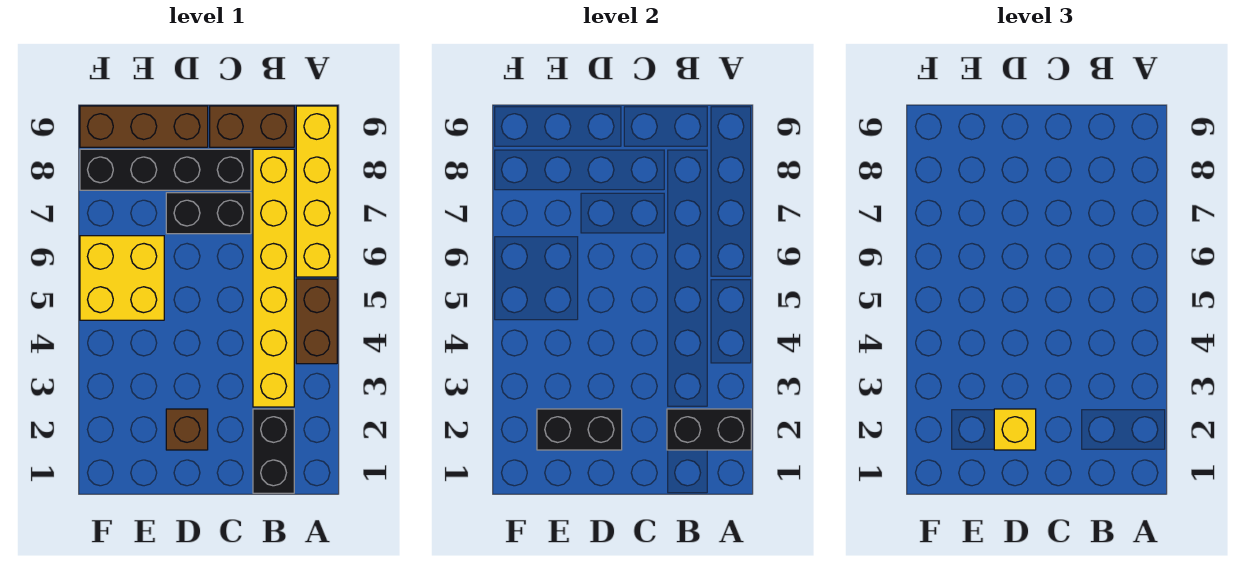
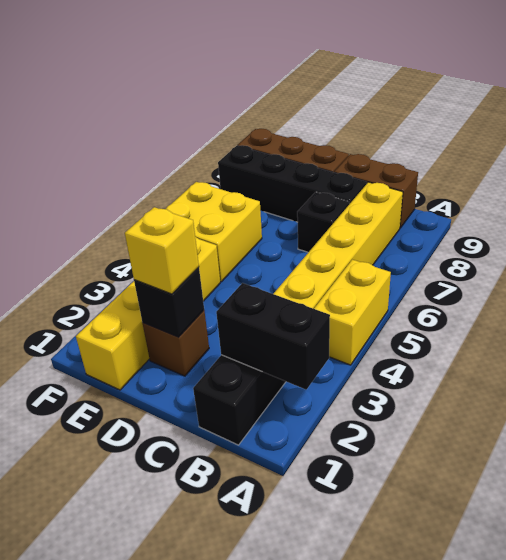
brown 1x2 brick [296,279,337,364] -> yellow 1x2 brick [314,260,391,365]
yellow 1x4 brick [296,106,337,277] -> yellow 1x4 brick moved to [76,237,220,390]
black 1x2 brick [166,193,251,234] -> black 1x1 brick [297,192,349,252]
black 1x2 brick [537,409,622,450] -> black 1x1 brick [134,267,204,337]

